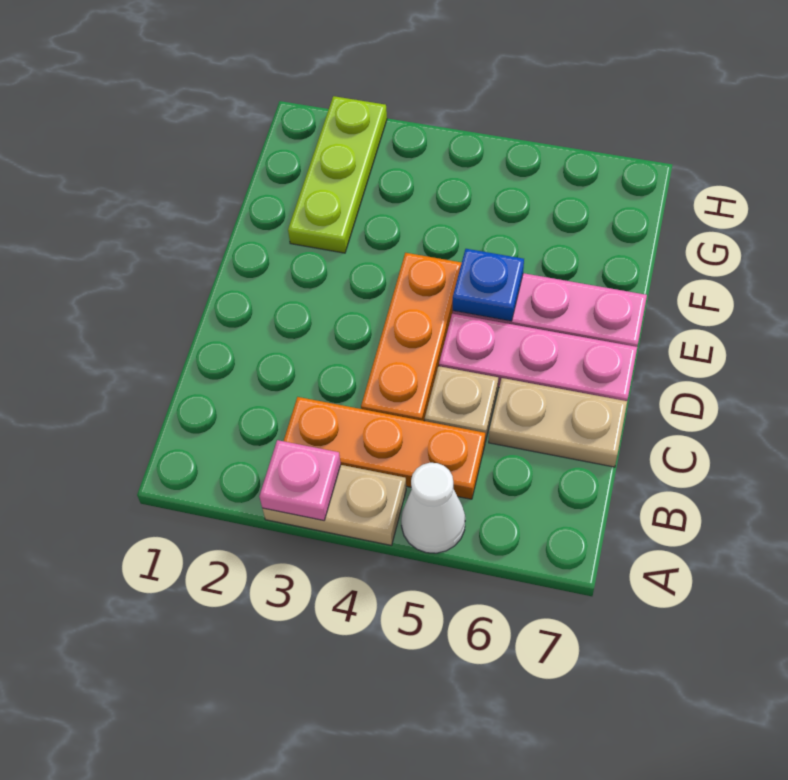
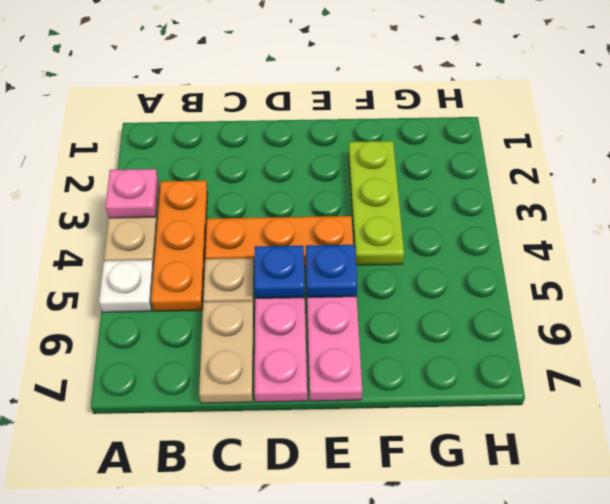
white 1x1 cone [401,463,465,553] -> white 1x1 plate [99,260,154,312]
none -> blue 1x1 plate [254,246,305,298]
lime 1x3 plate [288,96,387,253] -> lime 1x3 plate turned to [349,141,404,265]

